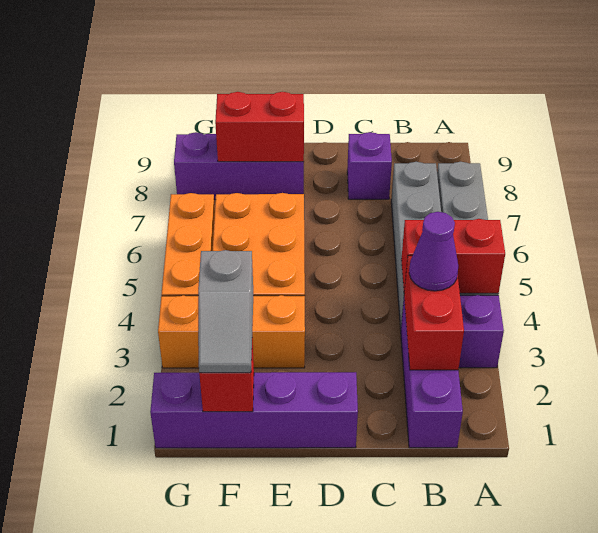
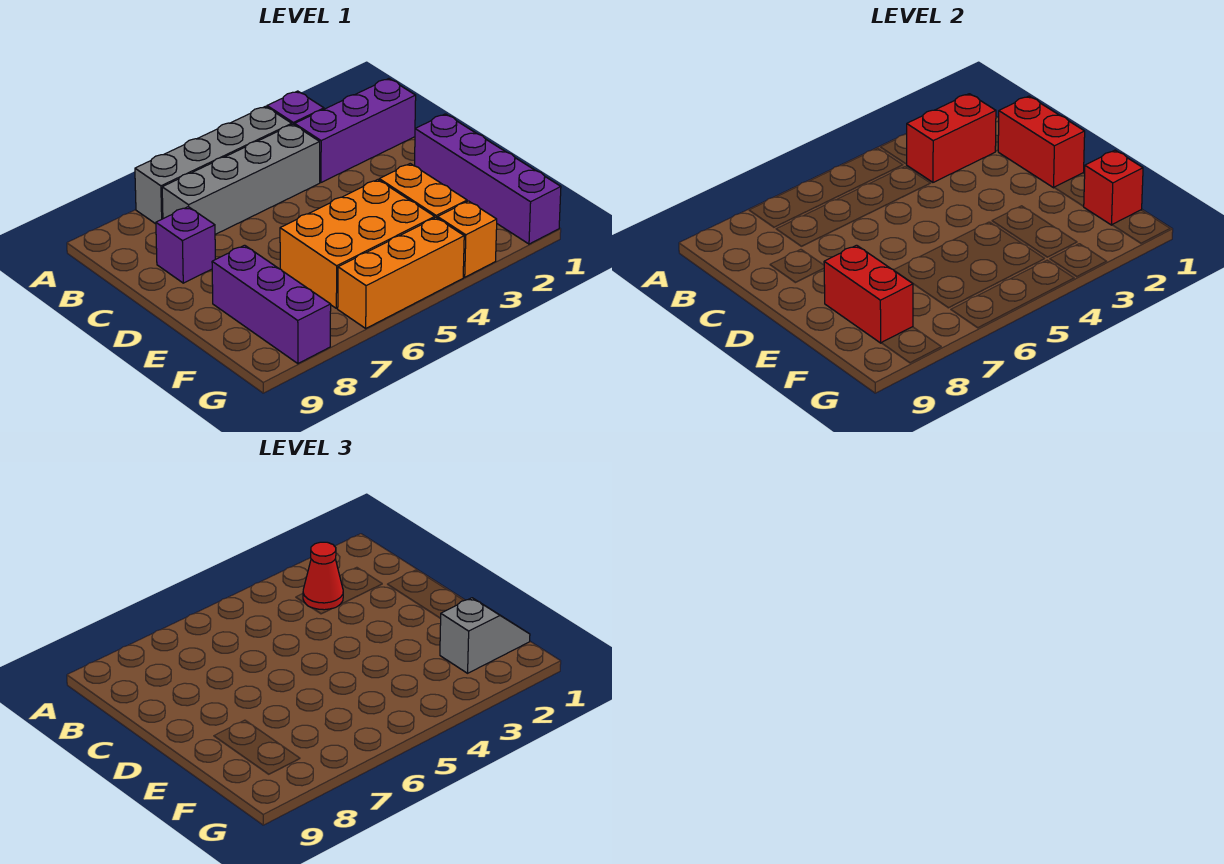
red 1x2 brick [401,219,505,293] -> red 1x2 brick moved to [998,96,1085,188]
purple 1x1 cone [409,212,458,291] -> red 1x1 cone [303,542,343,610]

